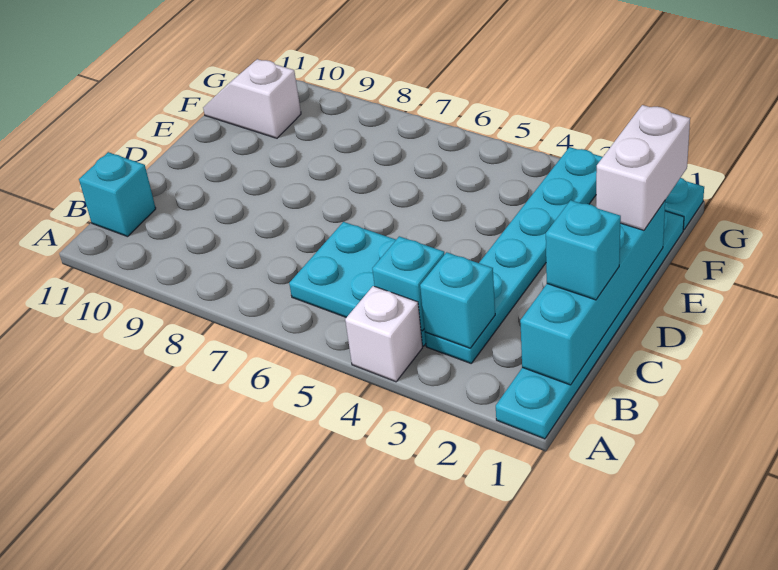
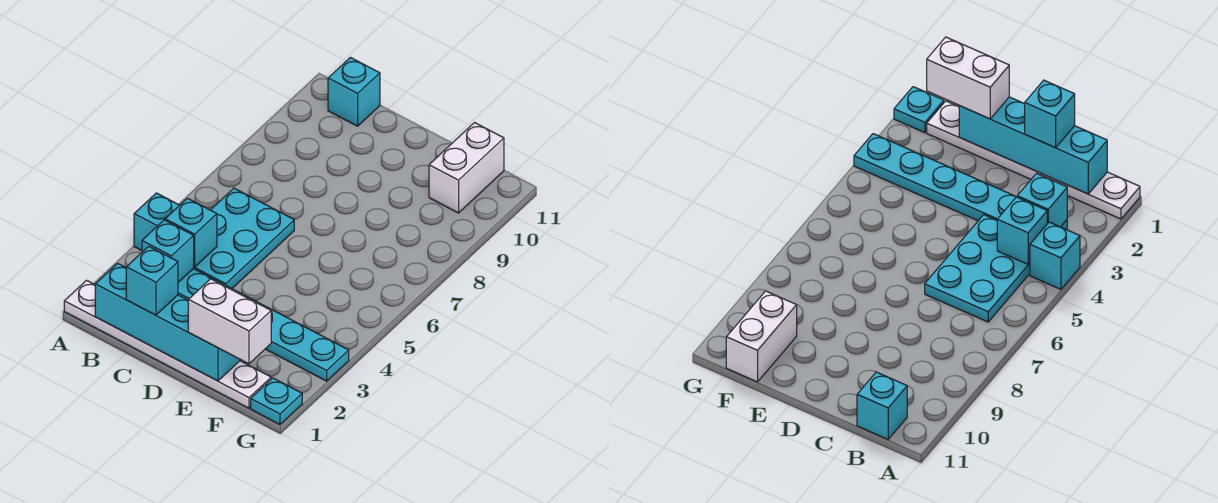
cyan 1x6 plate [496,211,684,439] -> white 1x6 plate [64,280,271,408]
white 1x1 brick [345,286,423,382] -> cyan 1x1 brick [134,193,179,250]
white 1x2 slope [203,59,301,138] -> white 1x2 brick [429,123,504,213]

